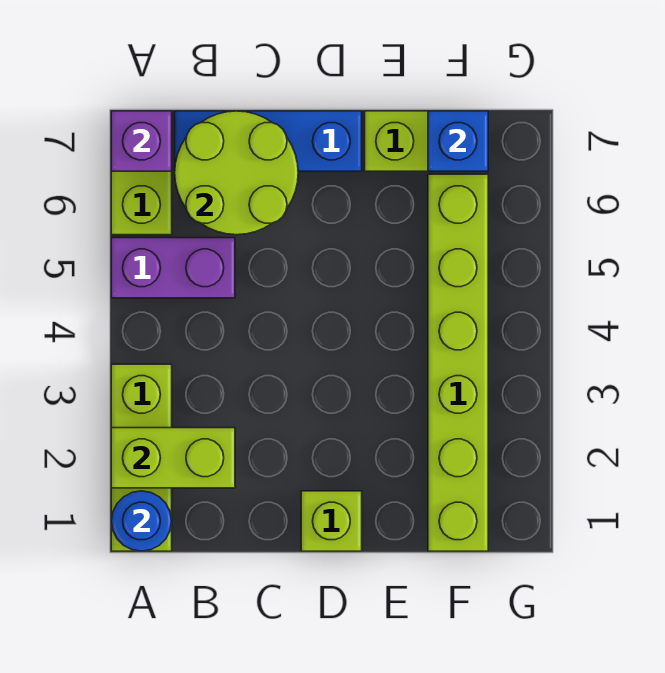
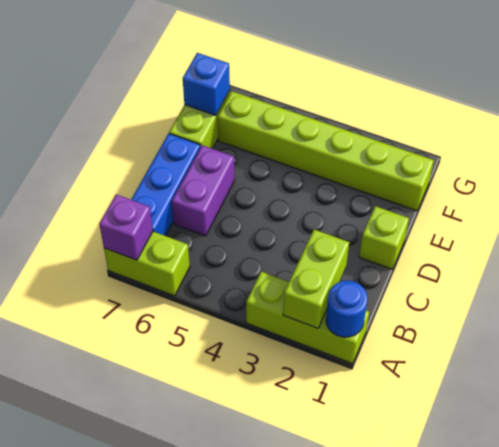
purple 1x2 brick [111,238,235,298] -> purple 1x2 brick moved to [172,145,234,236]
lime 2x2 round brick [175,111,298,235] -> none

